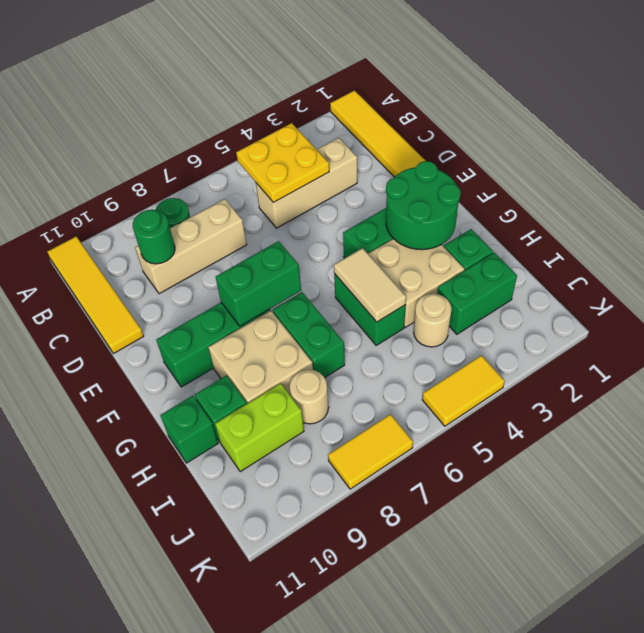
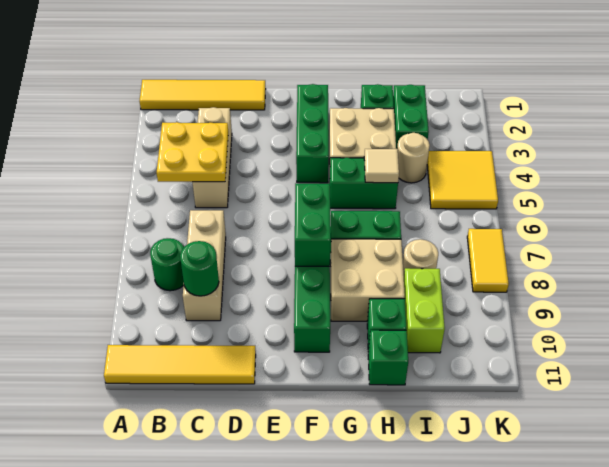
green 2x2 round brick [386,161,461,250] -> none
tan 1x2 tile [334,248,406,322] -> tan 1x1 tile [364,149,399,183]
yellow 1x2 tile [422,355,505,426] -> yellow 2x2 tile [427,151,498,209]

